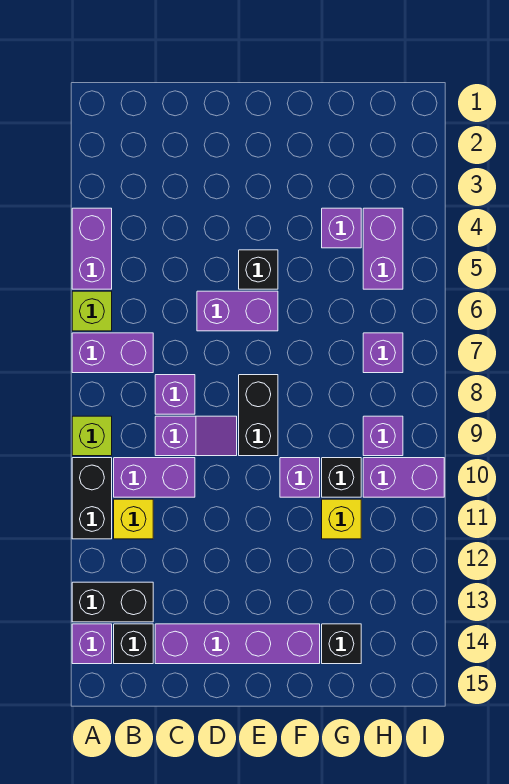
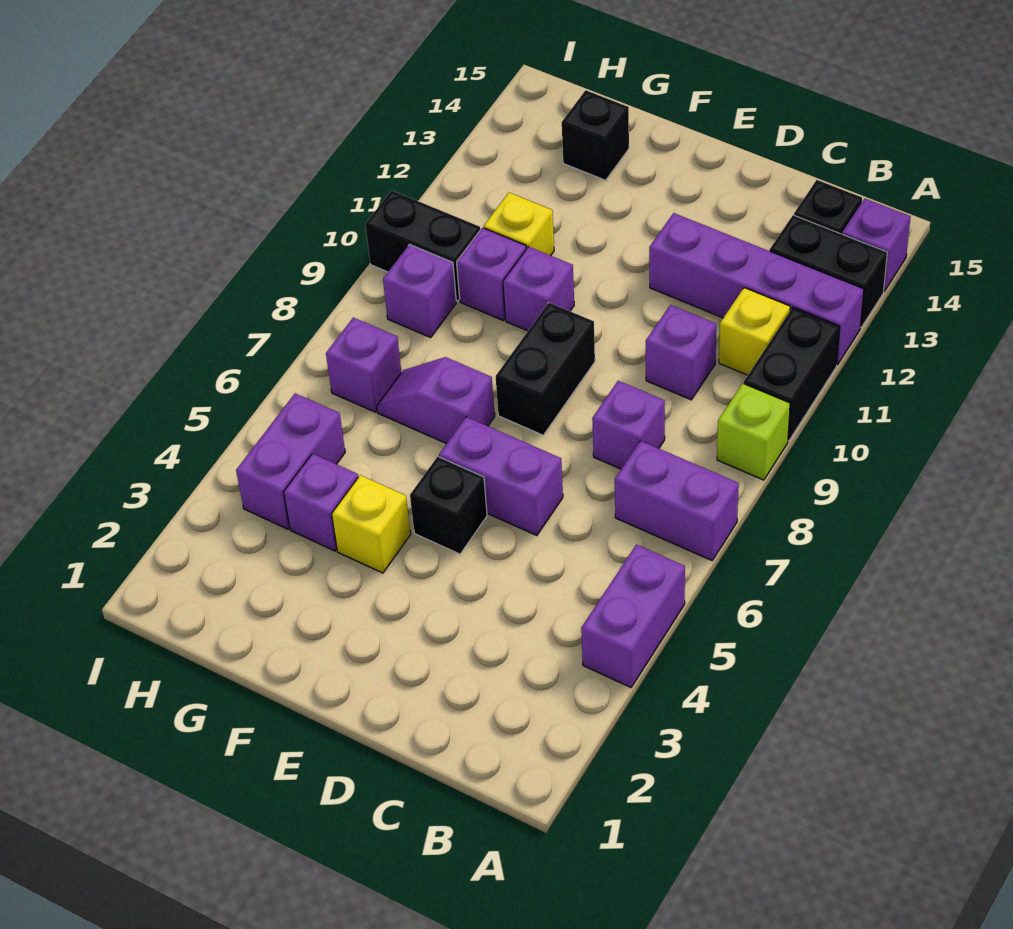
lime 1x1 brick [72,291,112,331] -> none
purple 1x2 brick [114,458,195,497] -> purple 1x1 brick [646,305,716,400]
purple 1x2 slope [155,416,237,456] -> purple 1x2 slope moved to [377,357,495,444]
purple 1x4 brick [155,624,320,664] -> purple 1x4 brick moved to [649,213,864,365]
none -> yellow 1x1 brick [332,475,411,573]
black 1x1 brick [322,458,361,497] -> purple 1x1 brick [457,228,526,320]
purple 1x2 brick [363,458,444,497] -> black 1x2 brick [365,190,480,301]

